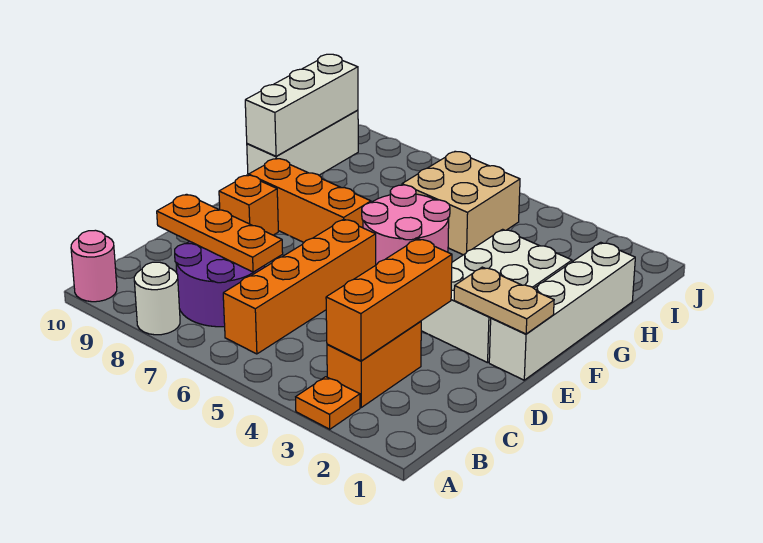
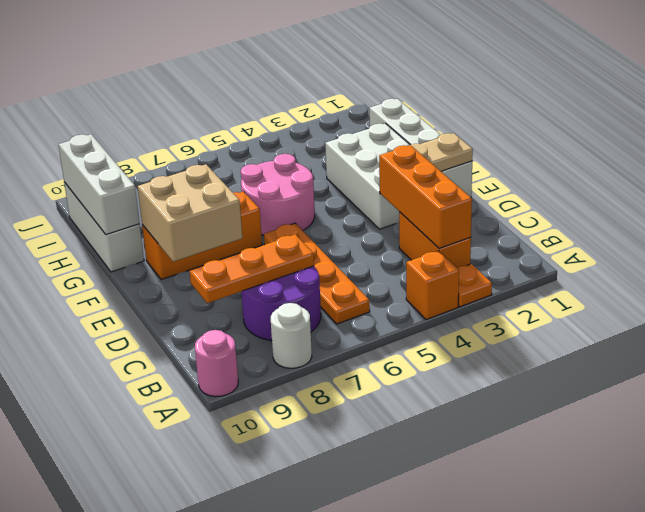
orange 1x4 brick [223,219,376,354] -> orange 1x4 plate [264,223,370,324]
orange 1x1 brick [219,175,278,235] -> orange 1x1 brick moved to [406,251,459,320]
tan 2x2 brick [402,152,520,255] -> tan 2x2 brick moved to [137,164,242,262]

